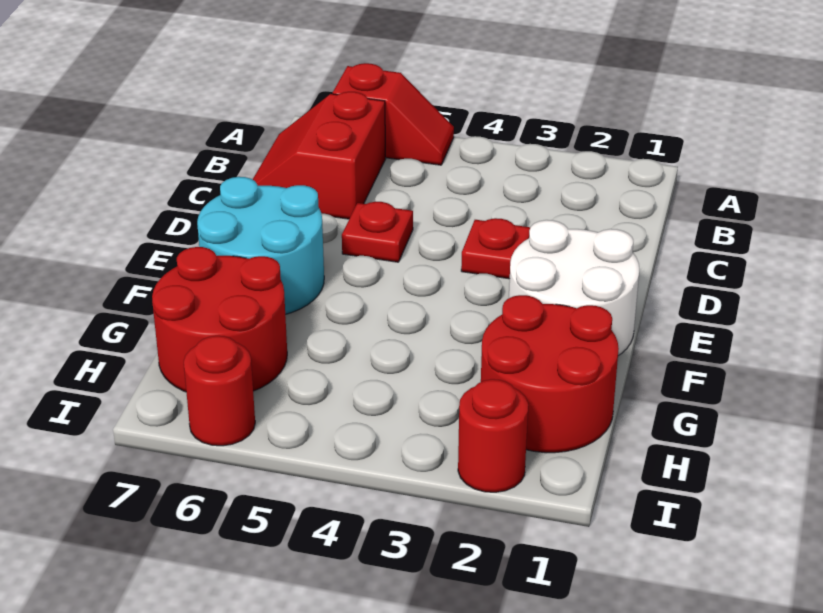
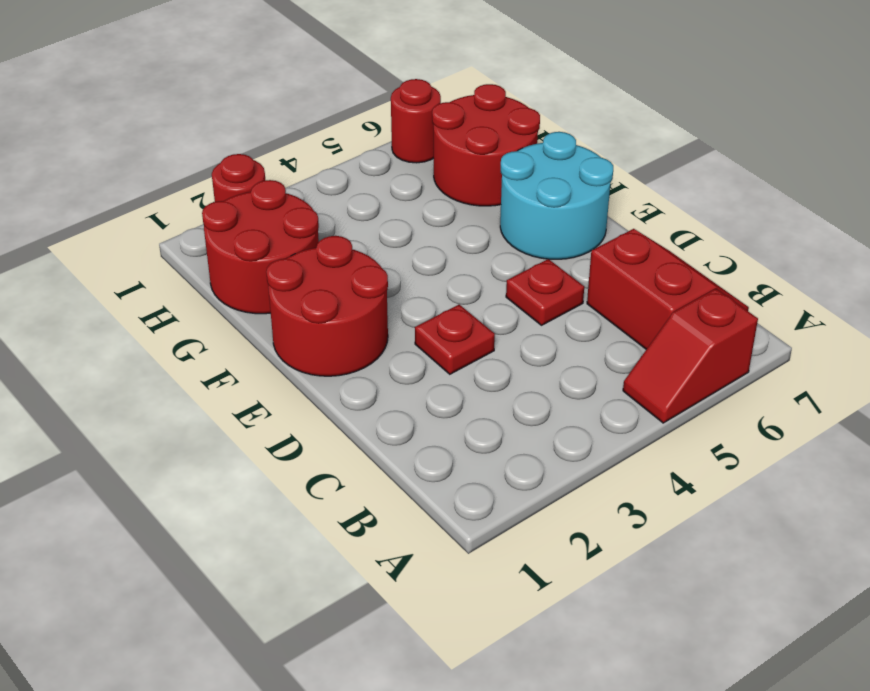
white 2x2 round brick [509,220,639,356] -> red 2x2 round brick [266,236,388,376]

